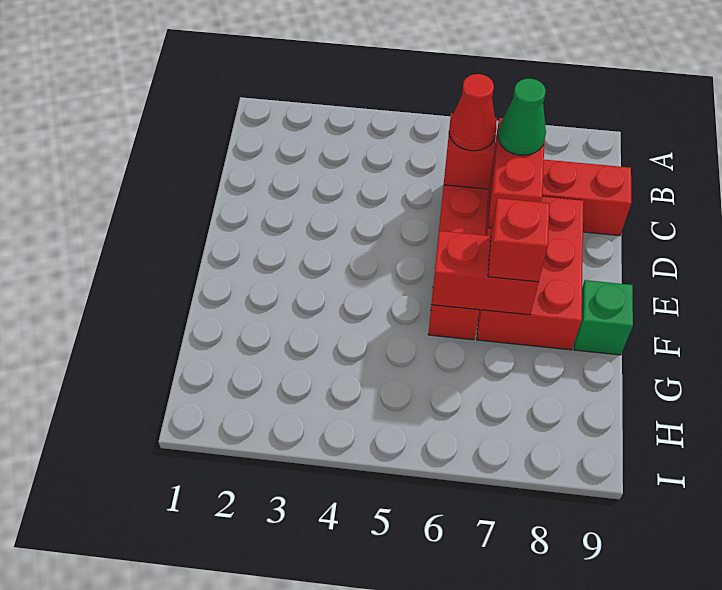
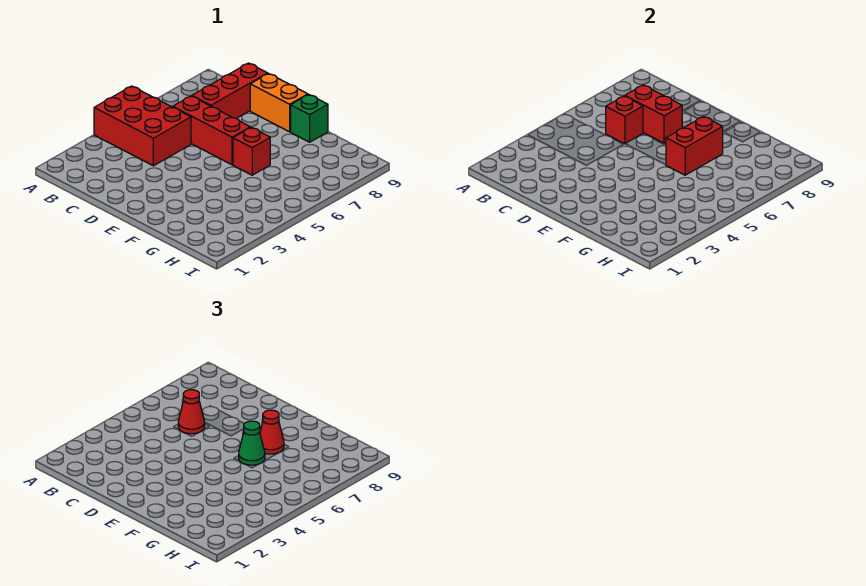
green 1x1 cone [498,79,546,155] -> green 1x1 cone moved to [239,421,265,465]
red 2x3 brick [477,196,584,350] -> red 2x3 brick moved to [94,86,191,166]
none -> orange 1x2 brick [250,74,308,132]
red 1x1 brick [488,198,549,282] -> red 1x1 cone [260,410,284,454]

